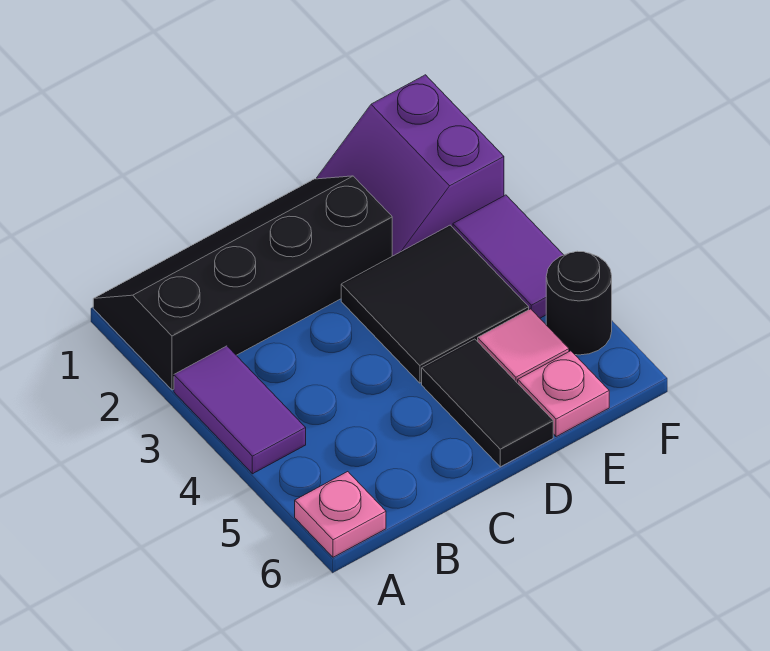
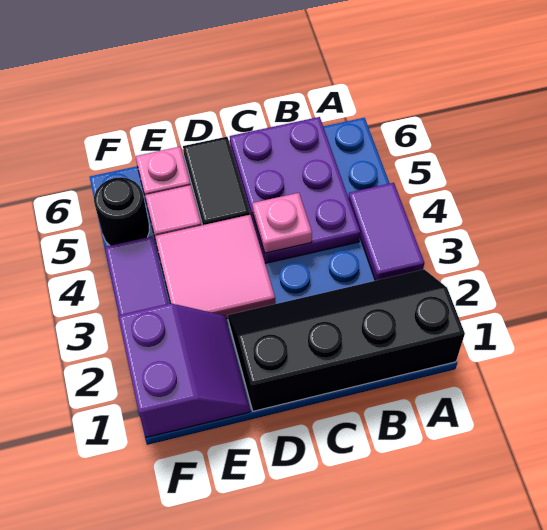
black 2x4 slope [93,176,392,390] -> black 2x4 slope turned to [228,269,465,411]
pink 1x1 plate [295,472,386,557] -> pink 1x1 plate moved to [252,193,312,253]
none -> purple 2x3 plate [230,117,360,263]
black 2x2 tile [341,225,529,383] -> pink 2x2 tile [155,215,275,318]

